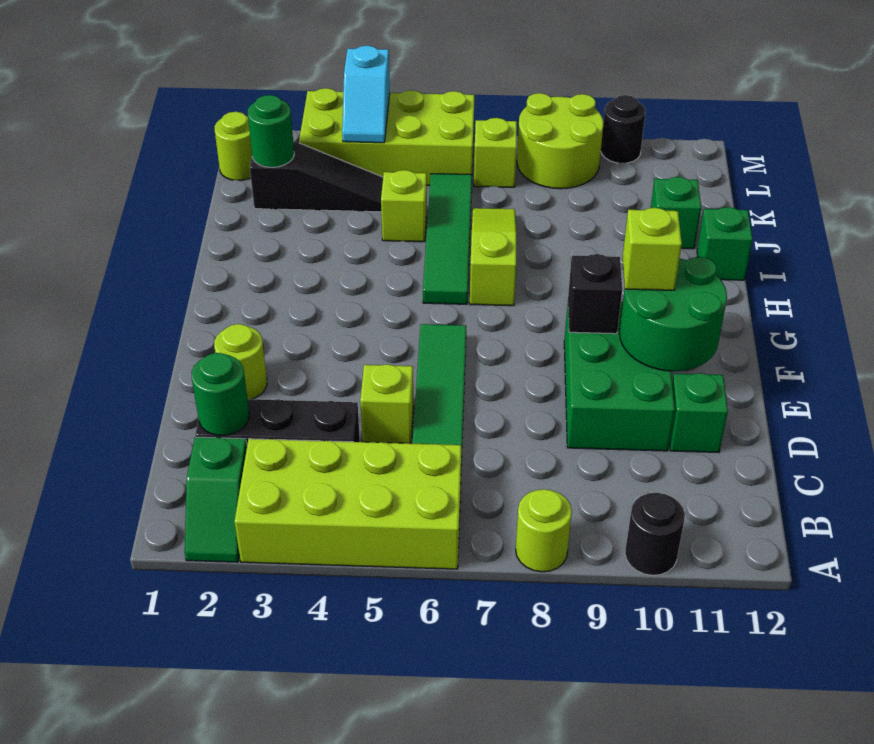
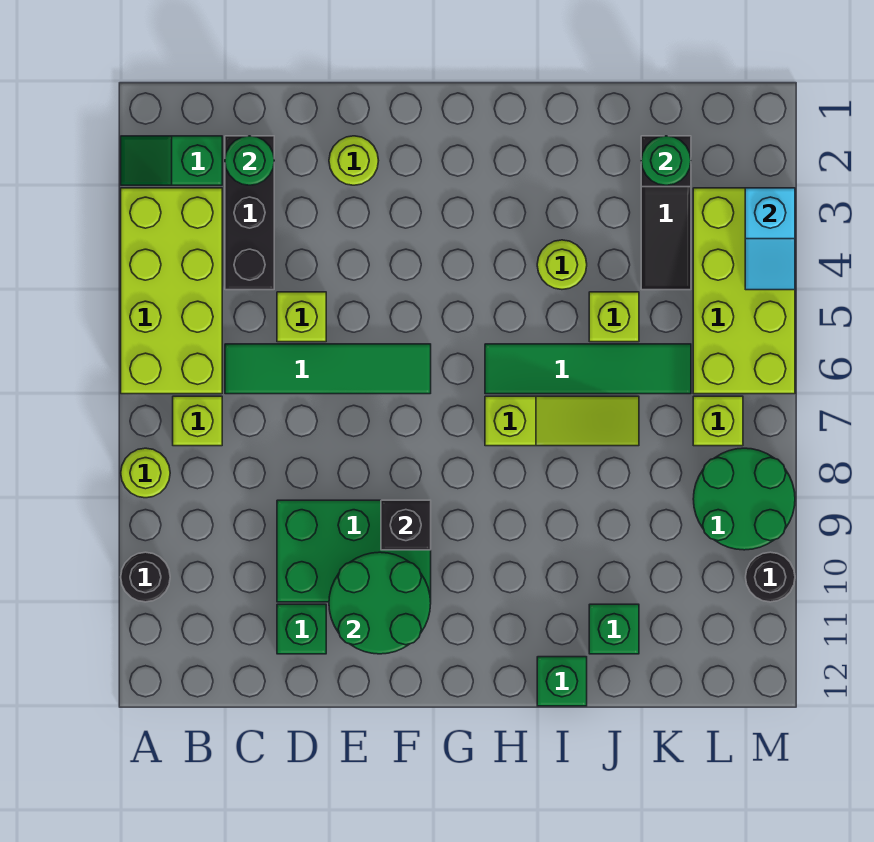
lime 1x1 brick [623,208,682,290] -> lime 1x1 brick moved to [173,396,222,446]
lime 1x1 round brick [214,112,252,181] -> lime 1x1 round brick moved to [537,240,587,289]
cyan 1x2 slope [342,46,390,143] -> cyan 1x2 slope turned to [745,188,795,290]
lime 2x2 round brick [517,93,604,189] -> green 2x2 round brick [693,448,795,550]

